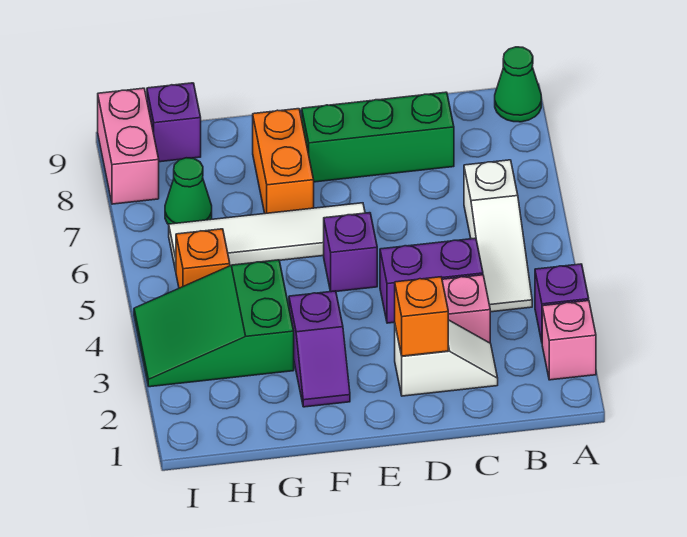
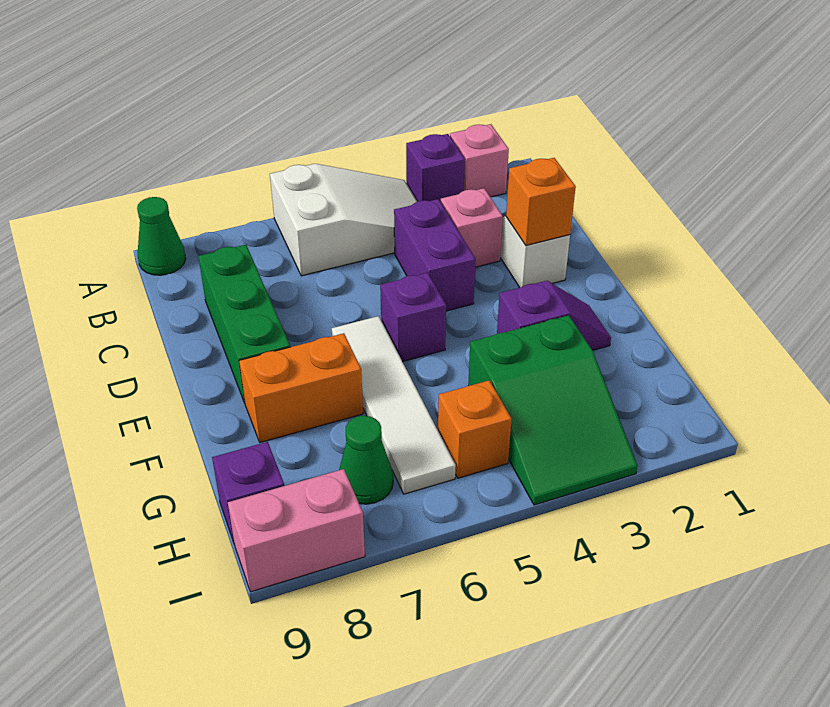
white 1x3 slope [464,160,532,312] -> white 2x3 slope [270,164,417,276]

